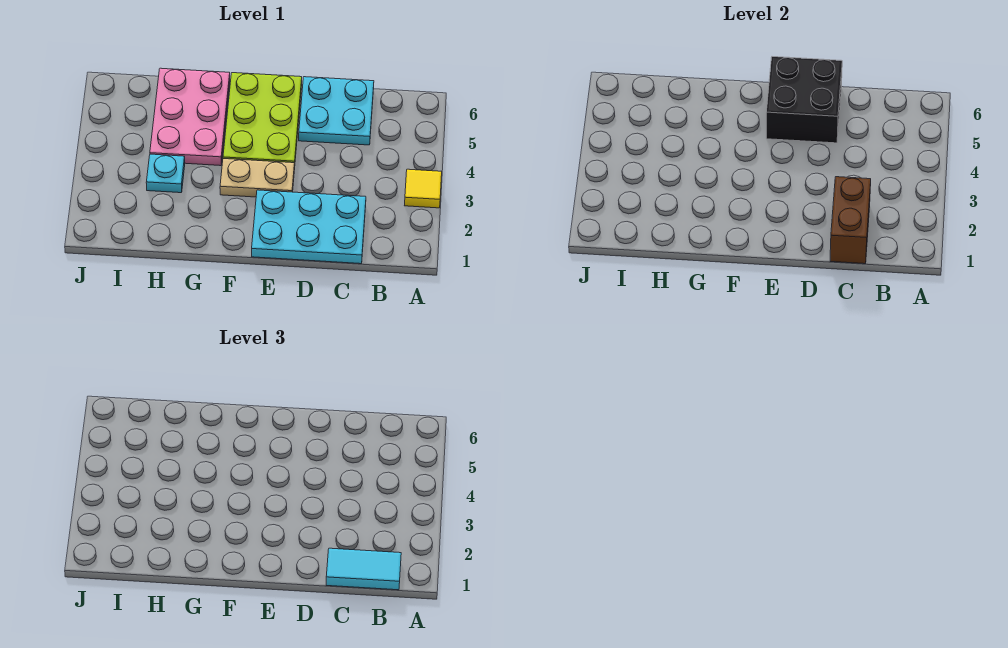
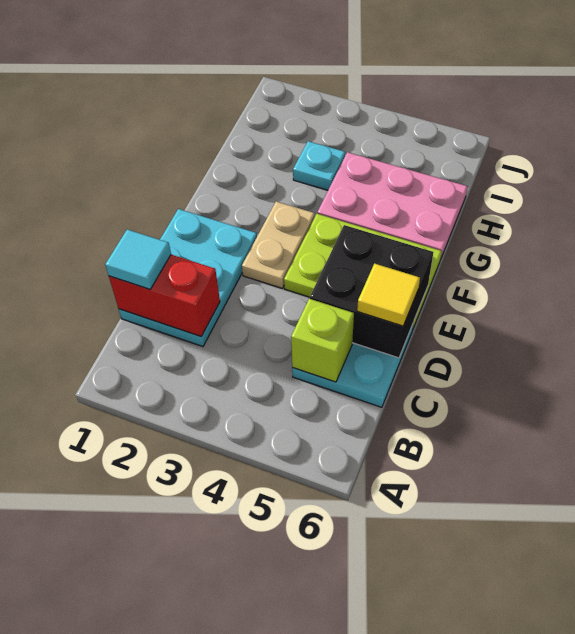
yellow 1x1 tile [404,169,442,208] -> yellow 1x1 tile moved to [357,264,420,326]
cyan 1x2 tile [326,548,401,590] -> cyan 1x1 tile [105,230,171,289]
brown 1x2 brick [830,177,871,264] -> red 1x2 brick [109,255,220,336]
none -> lime 1x1 brick [291,299,354,382]

